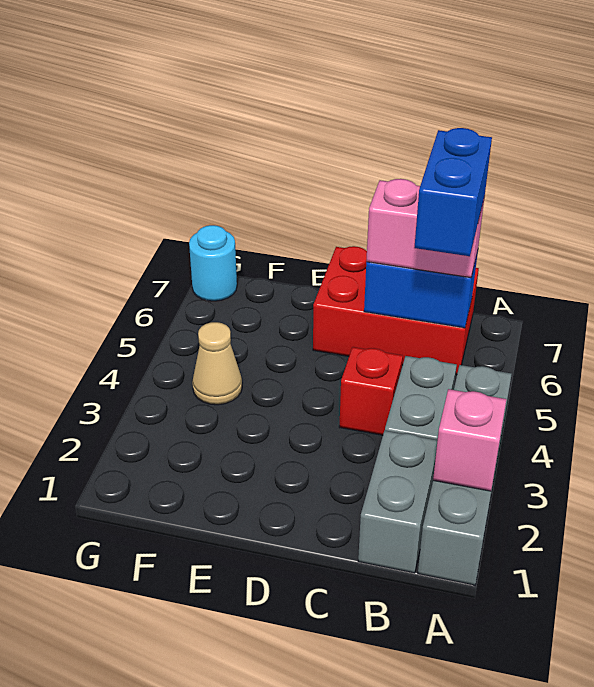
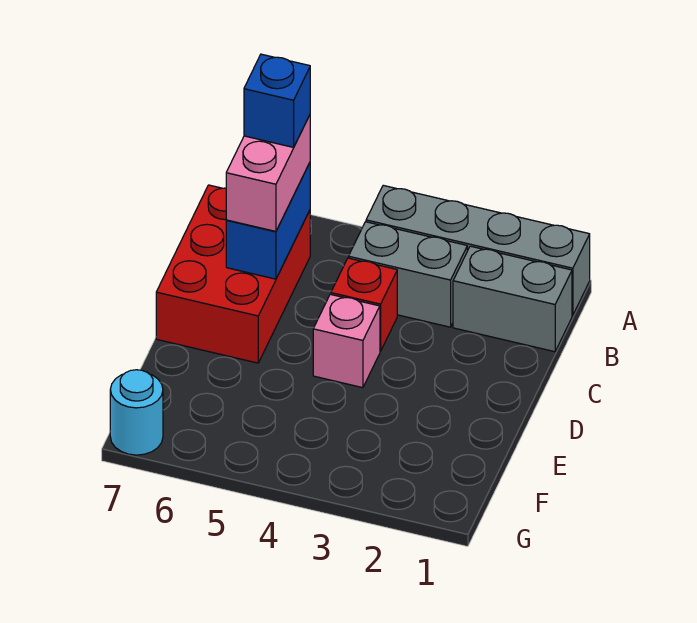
pink 1x1 brick [433,389,506,491] -> pink 1x1 brick moved to [313,294,380,388]
blue 1x2 brick [414,128,492,256] -> blue 1x1 brick [244,54,310,147]
tan 1x1 cone [192,322,242,405] -> none

